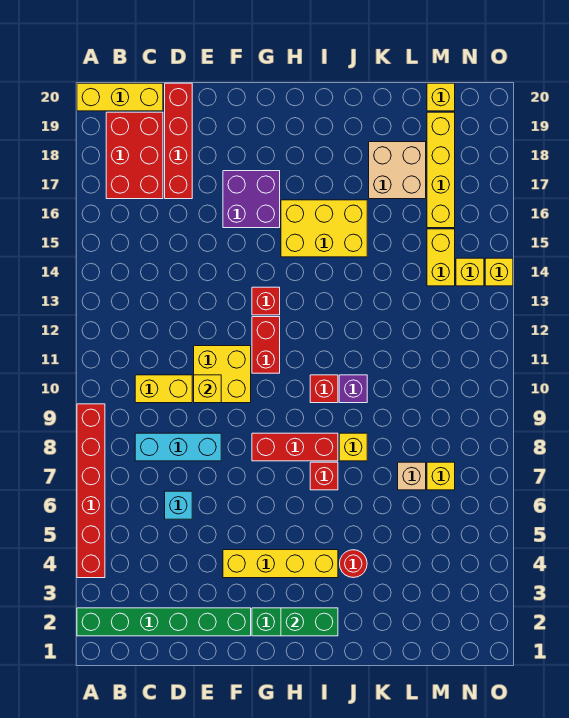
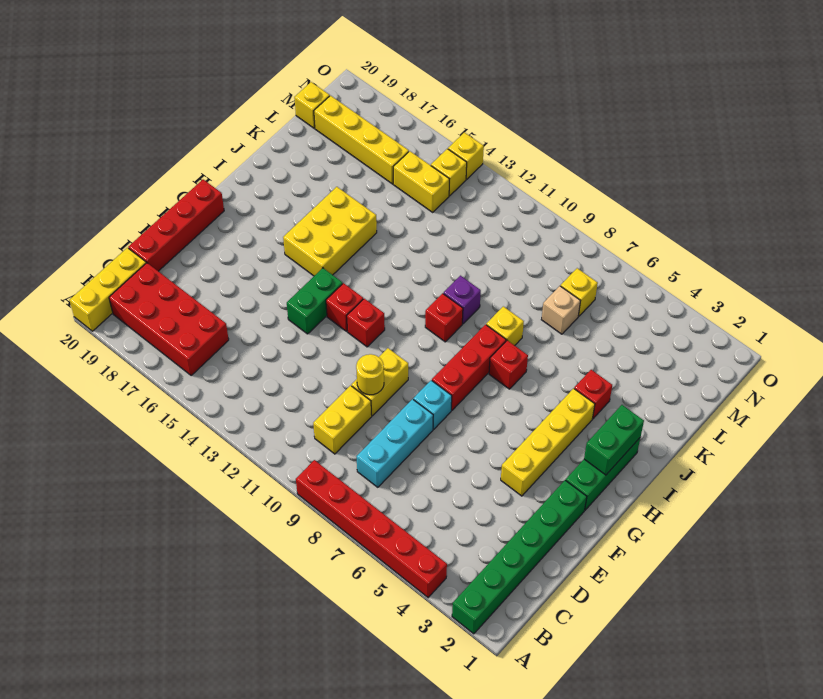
red 2x3 brick [106,112,163,199] -> red 2x4 brick [109,263,229,375]
cyan 1x1 brick [165,491,192,519] -> cyan 1x1 brick moved to [413,380,452,429]
red 1x4 brick [165,83,192,199] -> red 1x4 brick turned to [128,180,224,271]
yellow 2x2 brick [194,346,251,403] -> yellow 1x2 brick [352,348,408,416]
yellow 1x1 brick [194,375,221,403] -> yellow 1x1 round brick [356,354,384,395]
none -> green 1x2 brick [287,268,343,334]
purple 2x2 brick [223,171,280,228] -> none
red 1x2 brick [252,317,280,373] -> red 1x1 brick [347,299,385,347]
red 1x1 round brick [340,550,367,578] -> red 1x1 brick [574,370,612,419]
tan 2x2 brick [369,142,426,199] -> none

